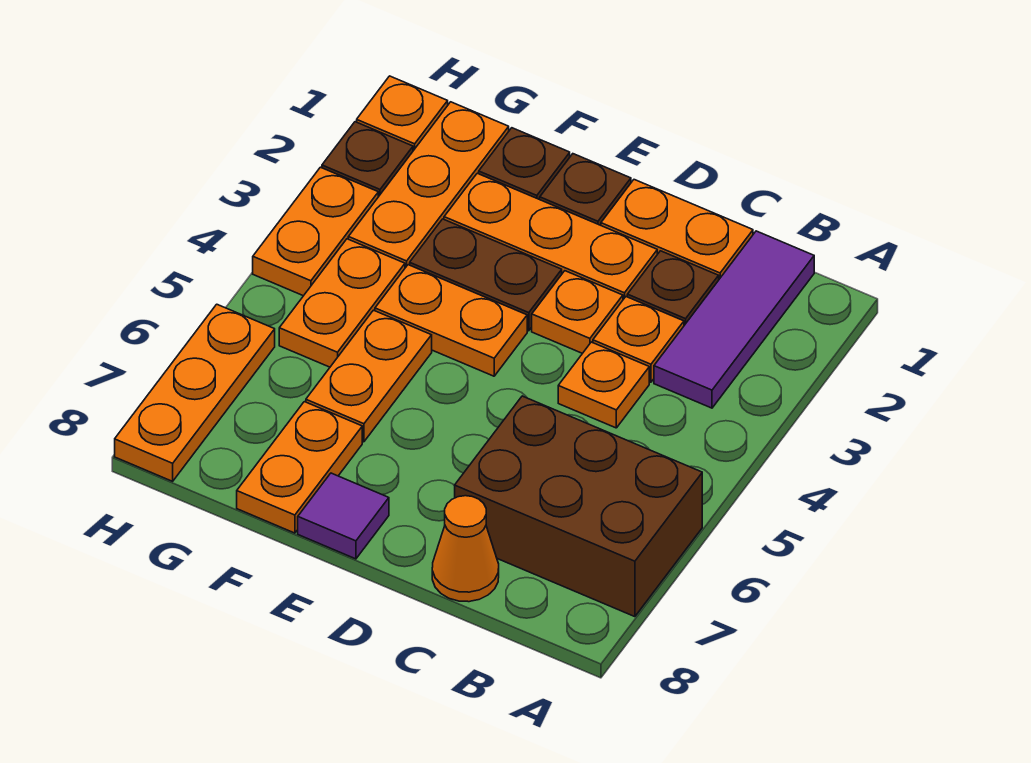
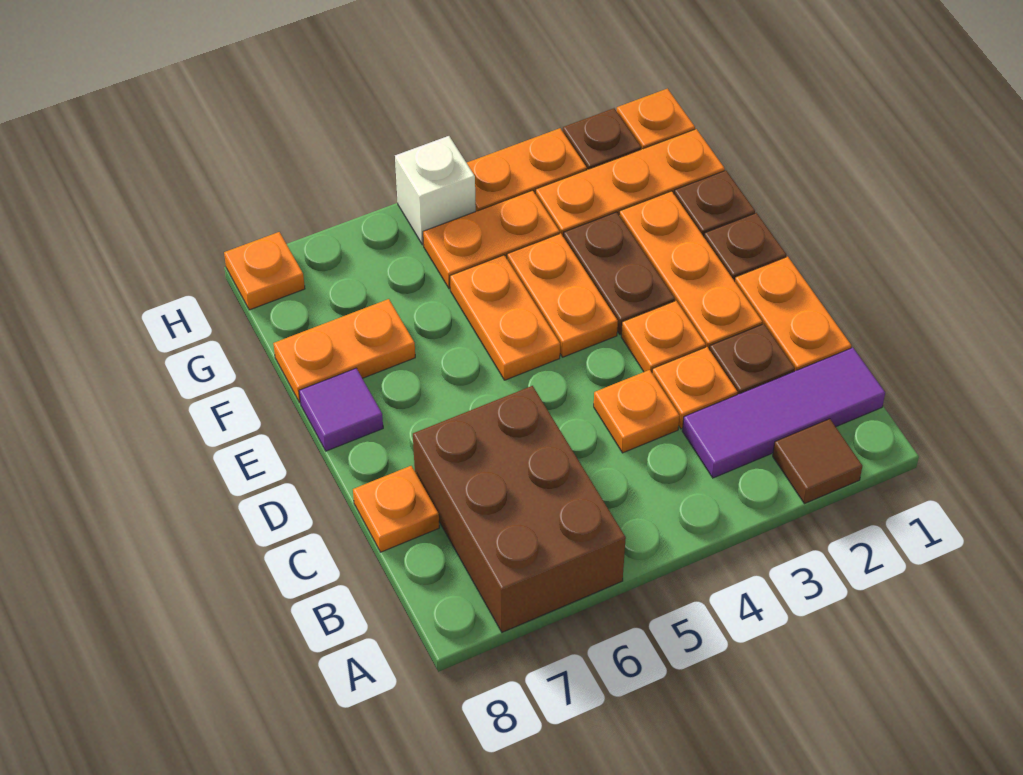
none -> brown 1x1 tile [773,419,862,503]
orange 1x1 cone [432,496,499,602] -> orange 1x1 plate [353,466,439,552]
orange 1x2 plate [306,310,432,442] -> orange 1x2 plate turned to [450,255,560,380]
none -> white 1x1 brick [395,136,476,245]
orange 1x3 plate [115,304,275,481] -> orange 1x1 plate [224,232,305,310]

